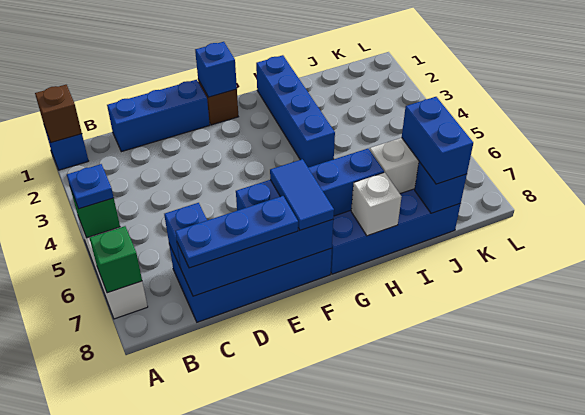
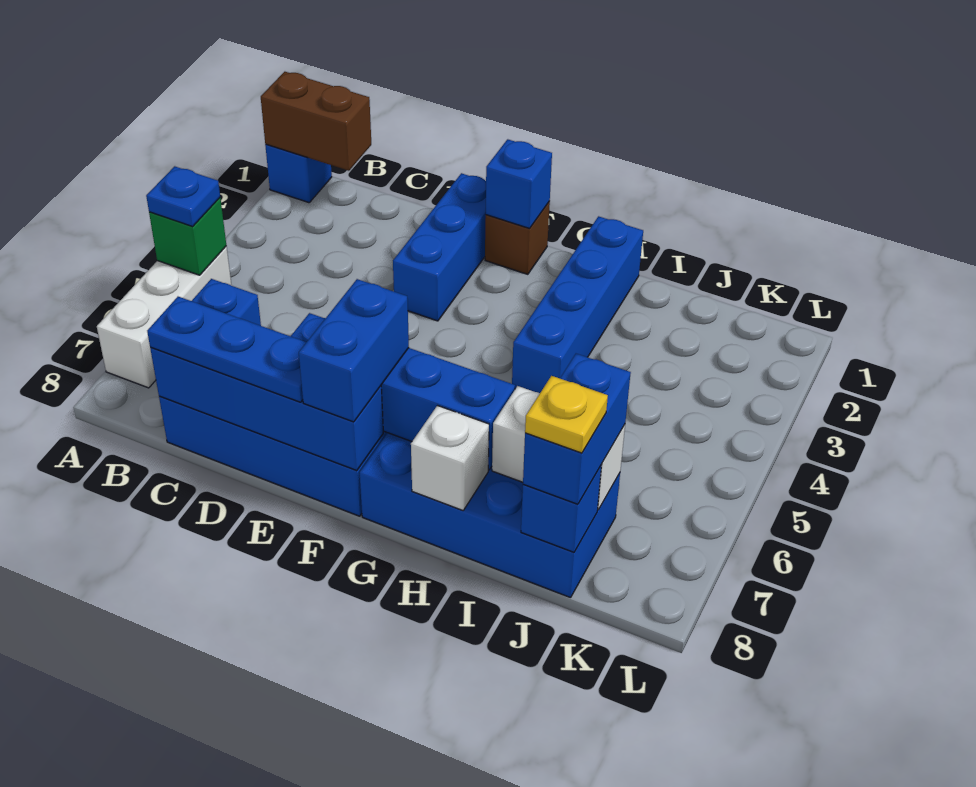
brown 1x1 brick [35,85,82,143] -> brown 1x2 brick [261,72,371,171]
green 1x1 brick [90,226,142,293] -> none
blue 1x3 brick [107,80,210,152] -> blue 1x3 brick turned to [393,173,486,321]
blue 1x2 tile [270,159,334,230] -> blue 1x2 brick [299,279,409,422]
none -> yellow 1x1 plate [525,376,608,453]

